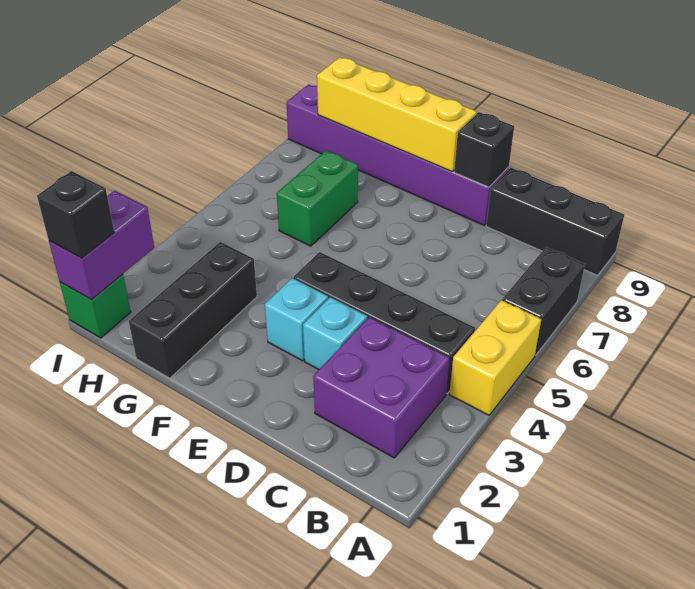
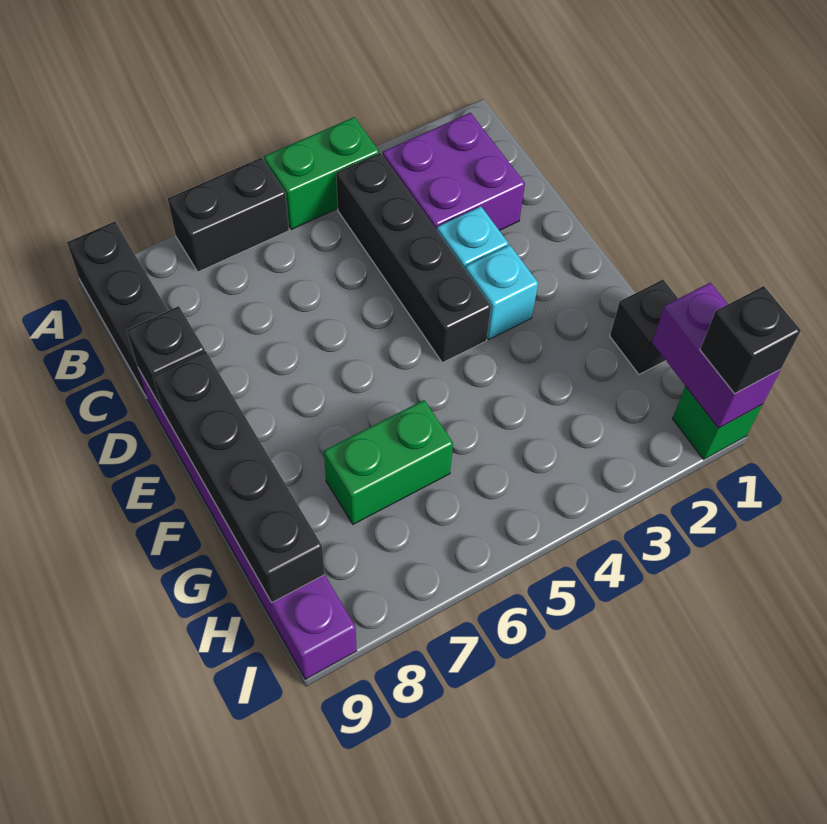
yellow 1x2 brick [449,300,542,415] -> green 1x2 brick [264,117,379,229]
yellow 1x4 brick [317,57,477,172] -> black 1x4 brick [153,351,325,603]
black 1x3 brick [129,242,257,378] -> black 1x1 brick [610,280,678,375]
purple 1x2 brick [49,191,154,300] -> purple 1x2 brick turned to [652,283,781,428]

